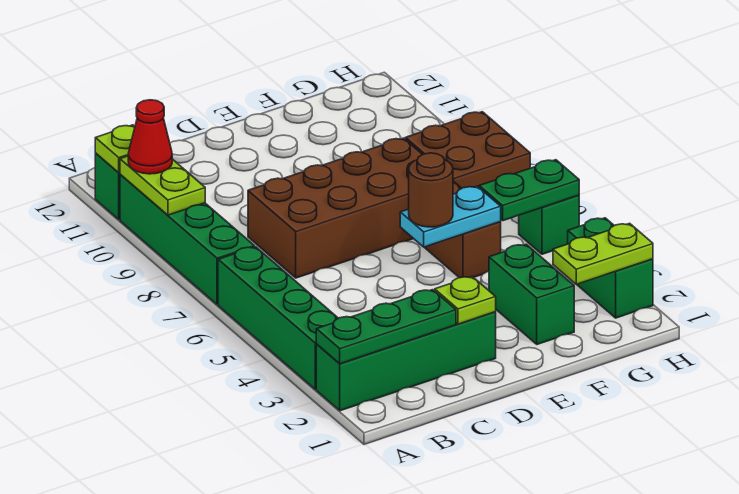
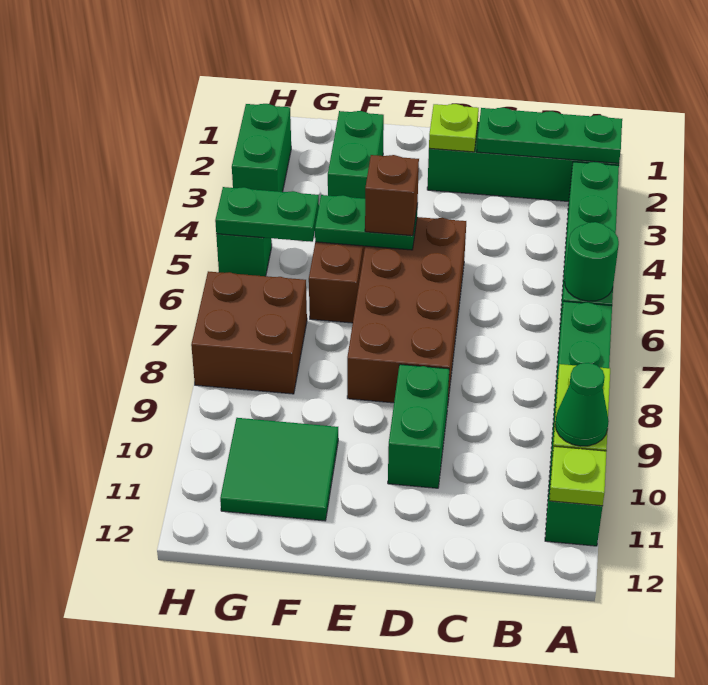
none -> green 1x1 round brick [565,222,619,301]
red 1x1 cone [128,100,172,174] -> green 1x1 cone [555,363,609,446]
brown 2x4 brick [248,138,423,278] -> brown 2x4 brick turned to [347,217,466,403]
none -> green 1x2 brick [388,364,449,488]
cyan 1x2 plate [400,186,501,247] -> green 1x2 plate [315,195,417,250]
brown 1x1 round brick [409,153,453,227] -> brown 1x1 brick [365,155,419,236]
none -> green 2x2 tile [220,418,338,521]
lime 1x2 plate [553,223,653,284] -> none

